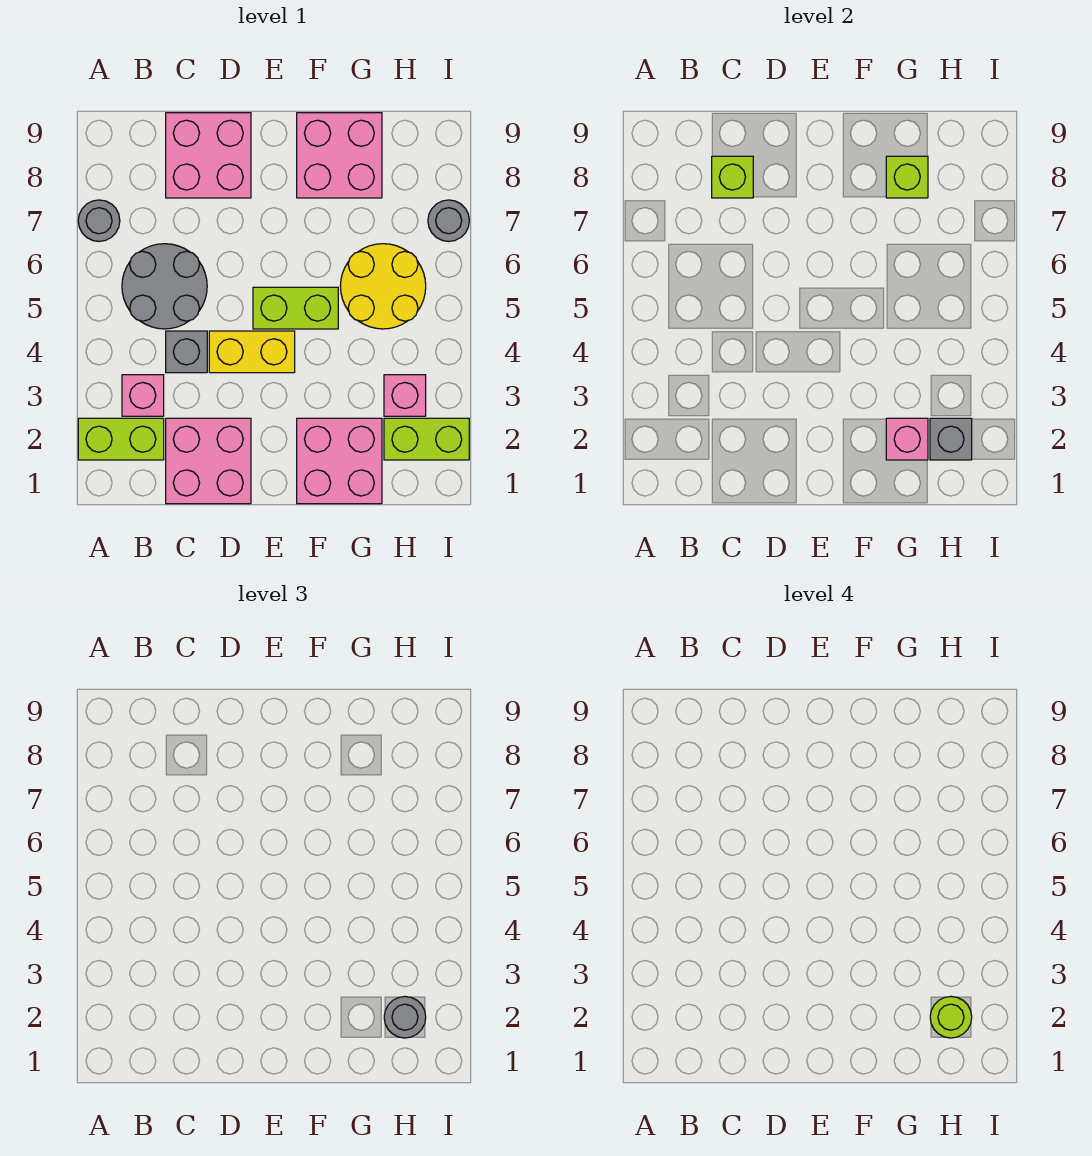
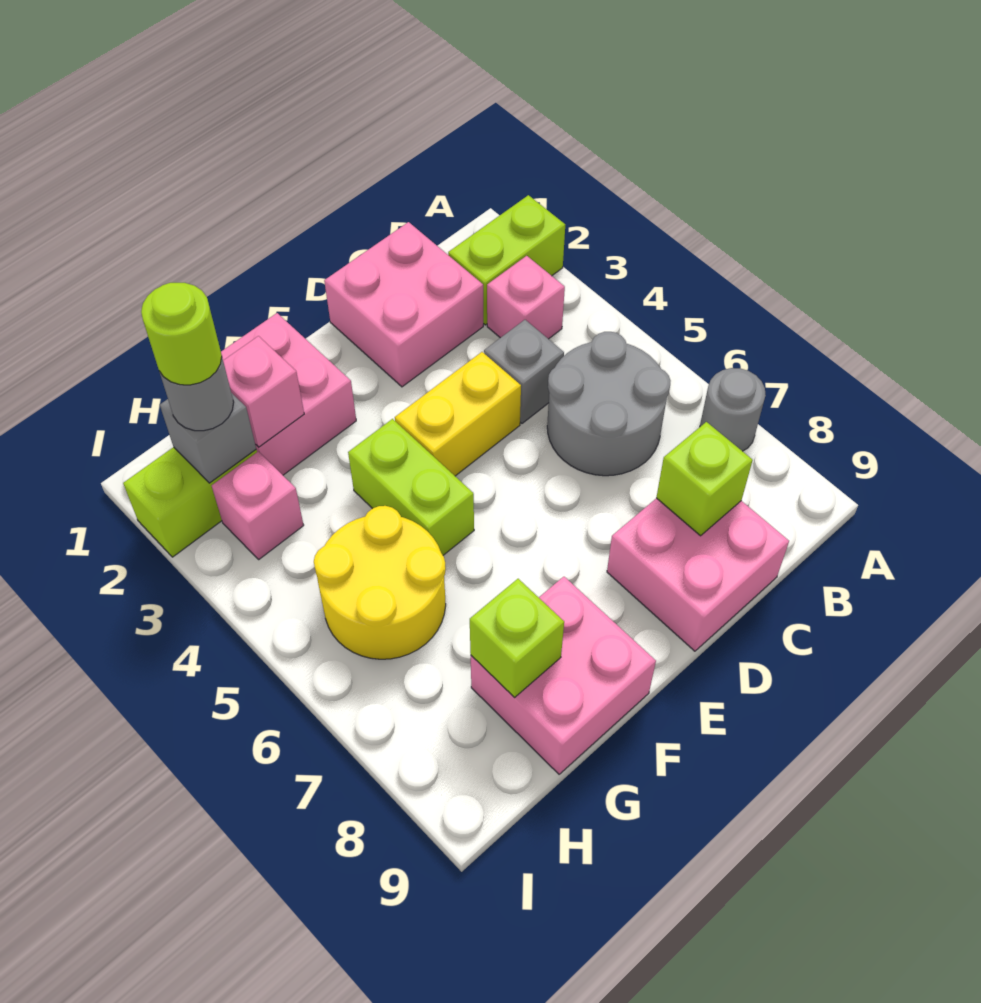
lime 1x2 brick [253,287,338,329] -> lime 1x2 brick turned to [348,419,474,555]
grey 1x1 round brick [428,200,469,242] -> none

